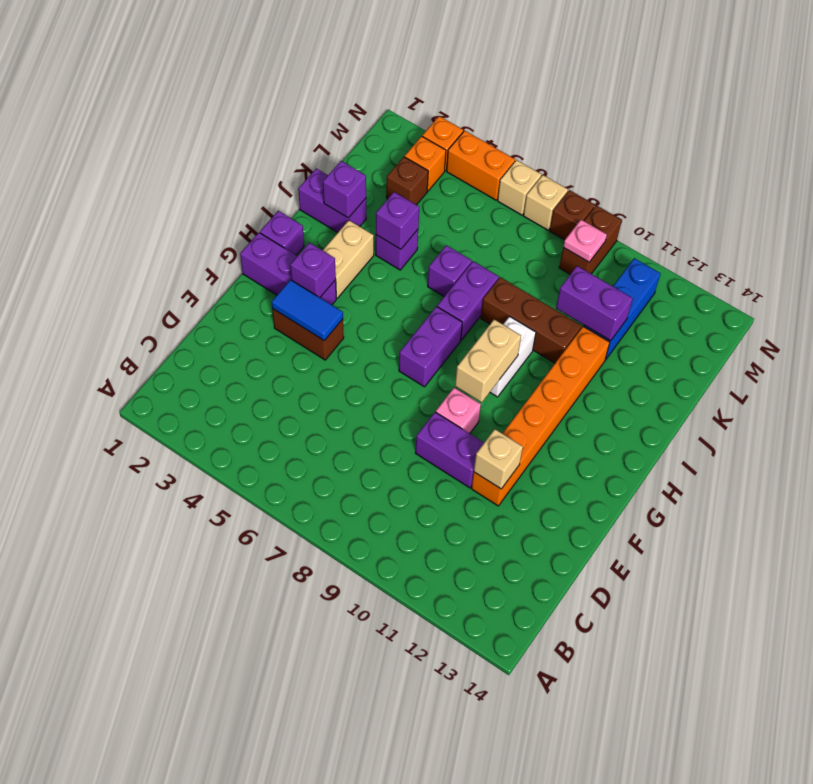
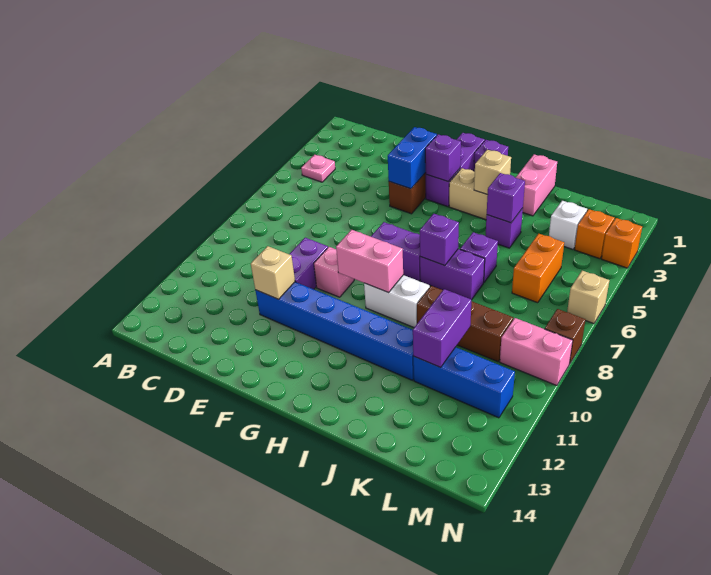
orange 1x6 brick [471,326,610,506] -> blue 1x6 brick [255,282,414,380]
blue 1x2 tile [272,280,343,341] -> blue 1x2 brick [388,127,437,189]
tan 1x2 brick [455,319,521,402] -> pink 1x2 brick [336,230,403,293]
purple 1x2 brick [298,168,366,232] -> pink 1x2 brick [516,154,557,216]
purple 1x1 brick [323,161,366,218] -> purple 1x1 brick moved to [420,214,459,266]
brown 1x3 brick [481,277,582,363] -> brown 1x3 brick turned to [417,286,513,362]
brown 1x1 brick [386,157,428,205] -> white 1x1 brick [549,201,587,249]
brown 1x2 brick [559,205,622,274] -> pink 1x2 brick [500,318,573,386]
pink 1x1 plate [563,220,607,262] -> pink 1x1 plate moved to [301,155,335,182]
orange 1x2 brick [447,131,515,200] -> orange 1x2 brick moved to [512,234,564,303]
tan 1x1 brick [523,175,568,230] -> tan 1x1 brick moved to [474,150,511,195]

